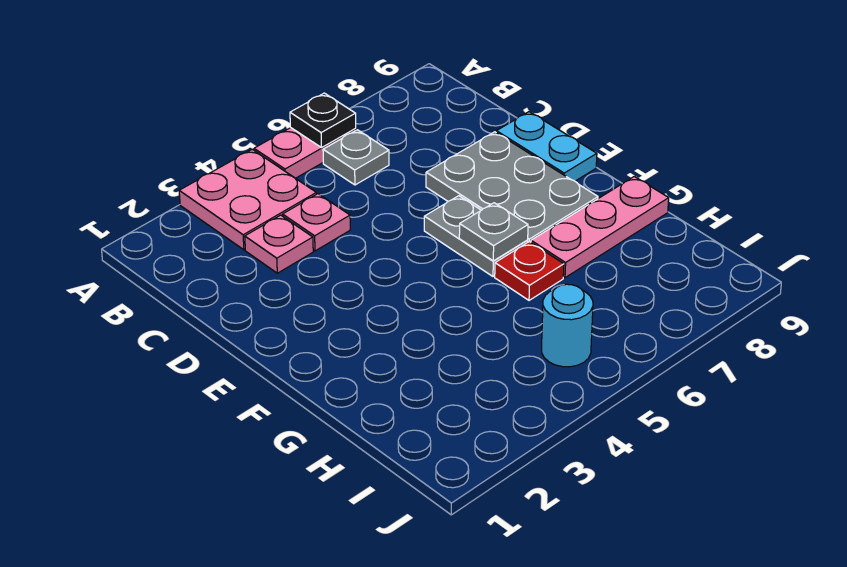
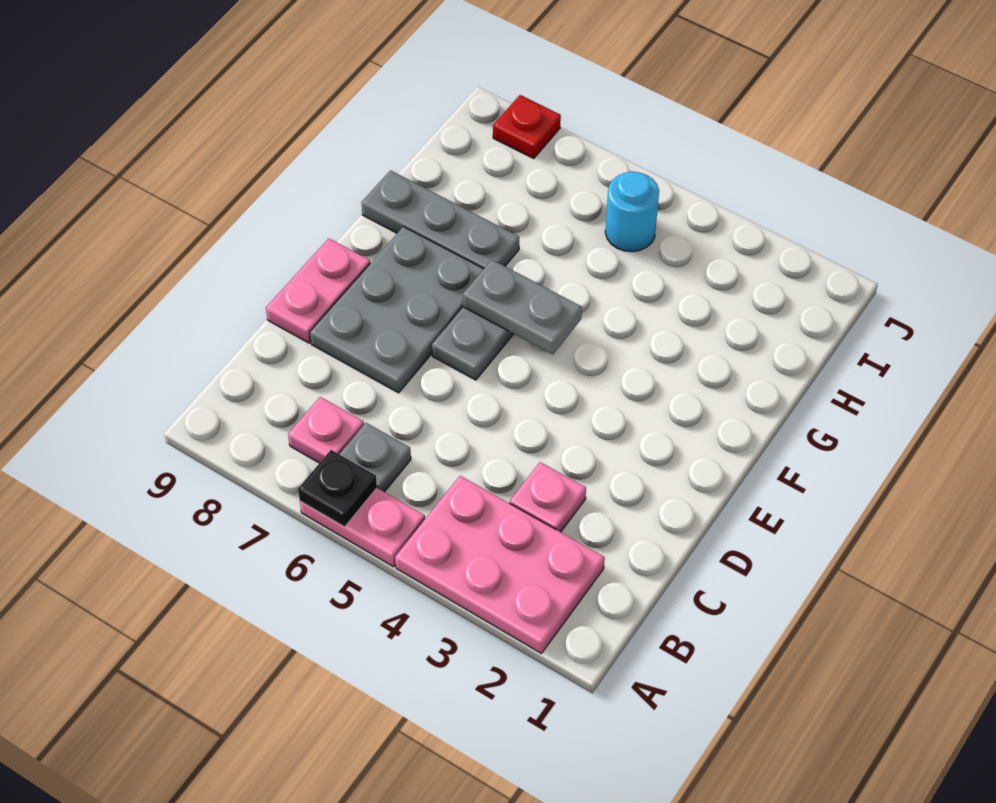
pink 2x2 plate [179,149,316,250] -> pink 2x3 plate [395,476,605,654]
pink 1x1 plate [283,194,350,251] -> pink 1x1 plate moved to [288,397,364,463]
cyan 1x2 plate [496,112,597,181] -> pink 1x2 plate [266,238,370,343]
grey 1x1 plate [459,203,528,261] -> grey 1x2 plate [463,260,582,355]
red 1x1 plate [495,241,564,300] -> red 1x1 plate moved to [493,95,561,159]
pink 1x3 plate [531,177,669,278] -> grey 1x3 plate [361,170,519,269]

